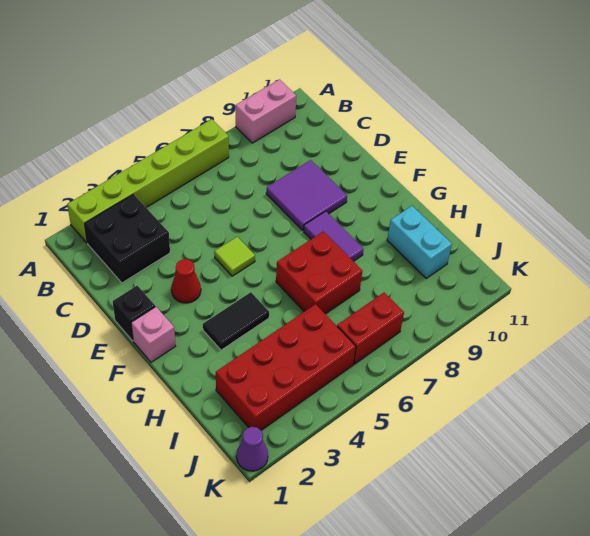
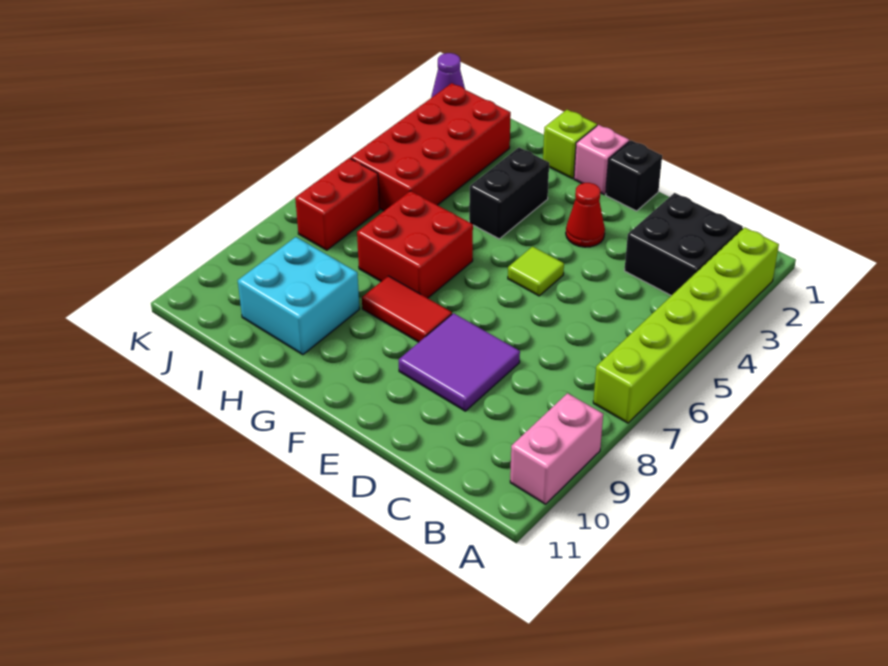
purple 1x2 tile [304,211,364,261] -> red 1x2 tile [362,276,452,342]
none -> lime 1x1 brick [543,110,597,178]
black 1x2 tile [203,292,269,350] -> black 1x2 brick [469,148,549,239]
cyan 1x2 brick [387,206,452,278] -> cyan 2x2 brick [238,237,359,355]

